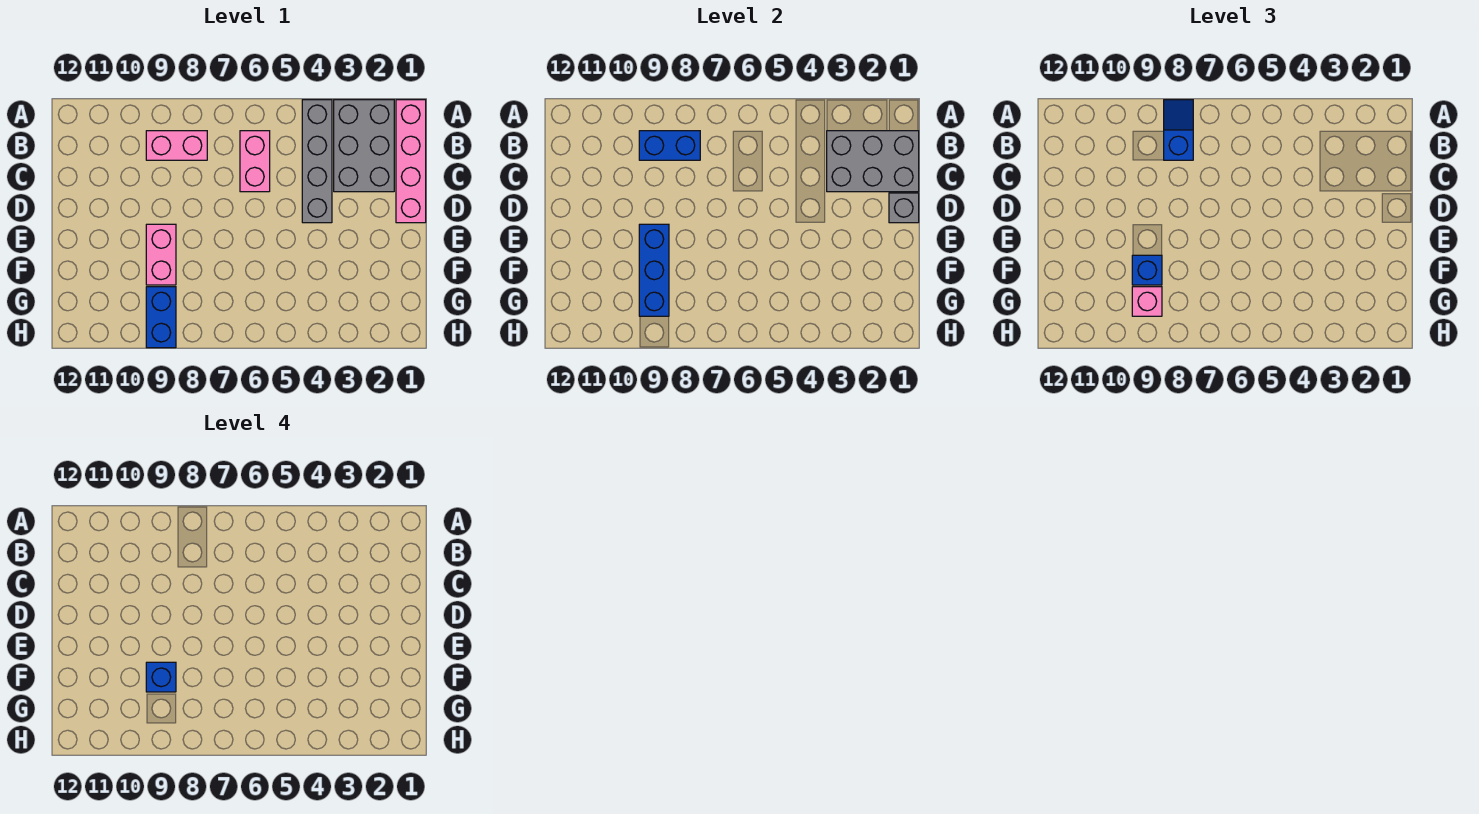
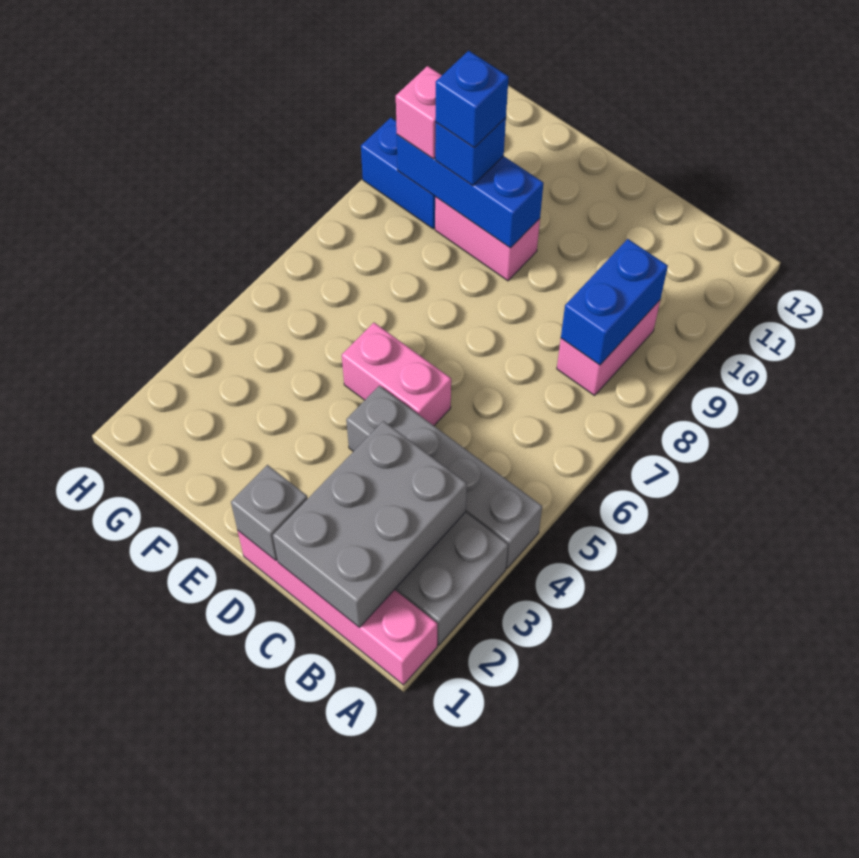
blue 1x2 slope [1164,100,1193,160] -> none
pink 1x2 brick [240,131,270,192] -> pink 1x2 brick moved to [342,323,451,426]

